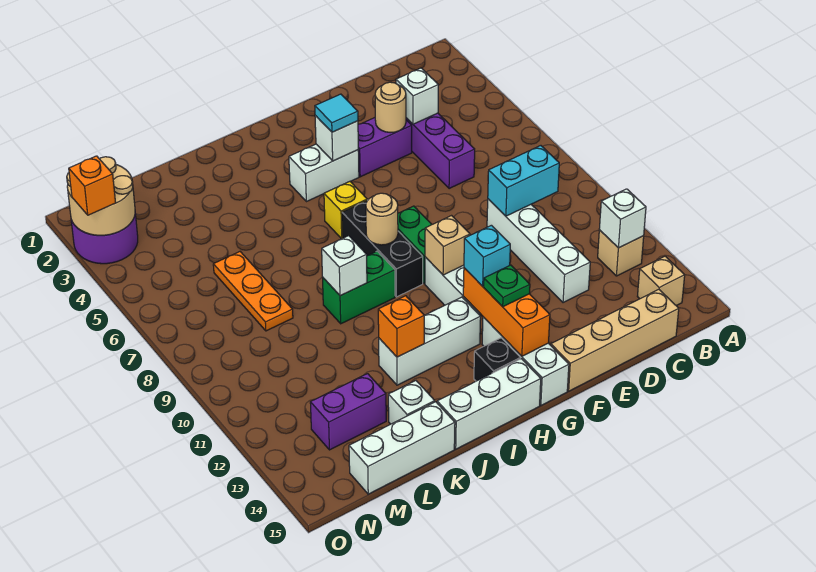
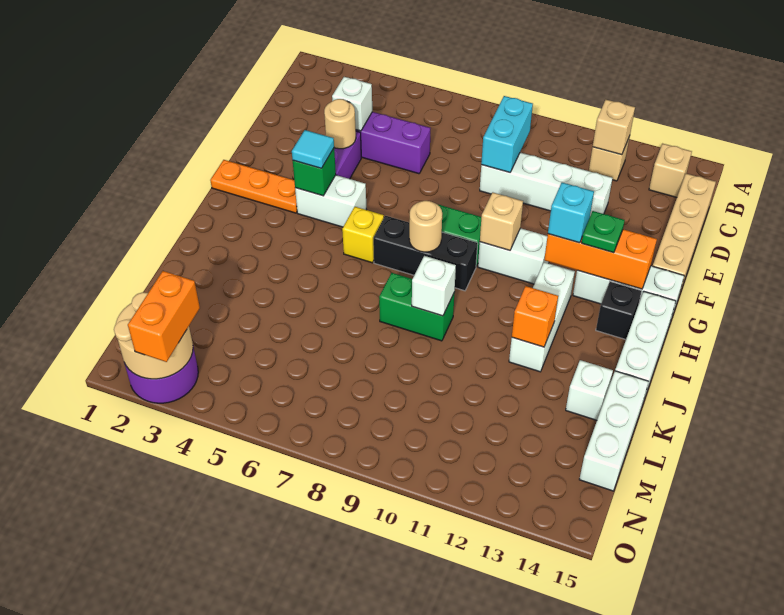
white 1x1 brick [599,189,646,248] -> tan 1x1 brick [593,100,635,155]
white 1x2 brick [289,144,359,202] -> white 1x2 brick turned to [295,175,366,227]
white 1x1 brick [315,116,358,161] -> green 1x1 brick [293,148,336,196]
green 1x2 brick [322,251,395,324] -> green 1x2 brick turned to [379,273,454,341]
orange 1x3 plate [213,252,293,331] -> orange 1x3 plate moved to [210,160,297,213]
purple 1x2 brick [310,374,386,450] -> none
orange 1x1 brick [69,156,116,215] -> orange 1x2 brick [128,271,200,362]

